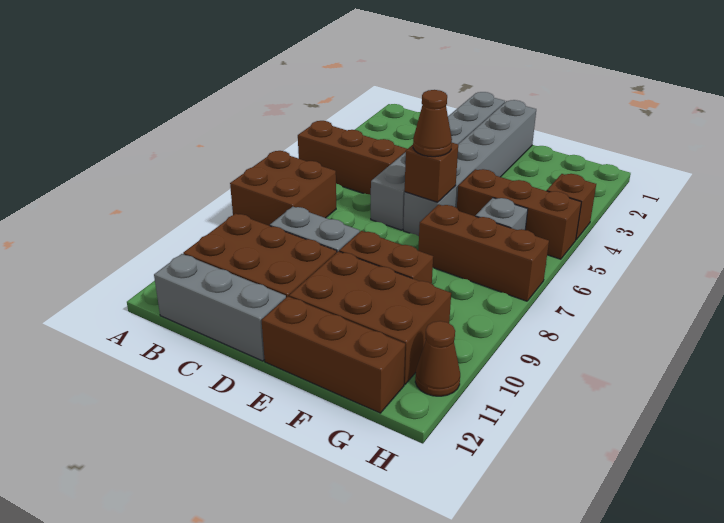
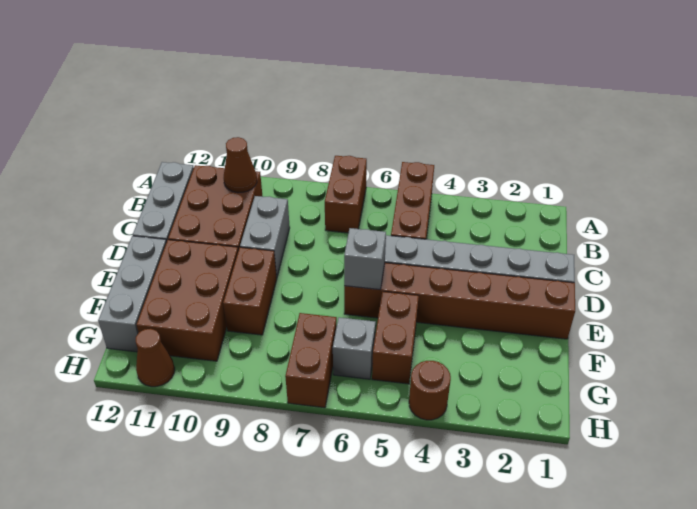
brown 2x2 brick [230,151,336,226] -> brown 1x2 brick [325,156,367,233]
grey 1x6 brick [403,100,536,236] -> brown 1x6 brick [344,263,575,339]
brown 1x1 brick [405,143,458,202] -> grey 1x1 brick [344,228,386,290]
brown 1x1 cone [413,90,452,157] -> brown 1x1 cone moved to [224,137,257,193]
brown 1x3 brick [262,296,405,413] -> grey 1x3 brick [98,236,167,352]
brown 1x3 brick [457,169,581,259] -> brown 1x2 brick [372,292,419,384]
brown 1x3 brick [418,204,549,301] -> brown 1x2 brick [285,313,337,408]
brown 1x1 brick [547,174,596,240] -> brown 1x1 round brick [409,361,451,420]

